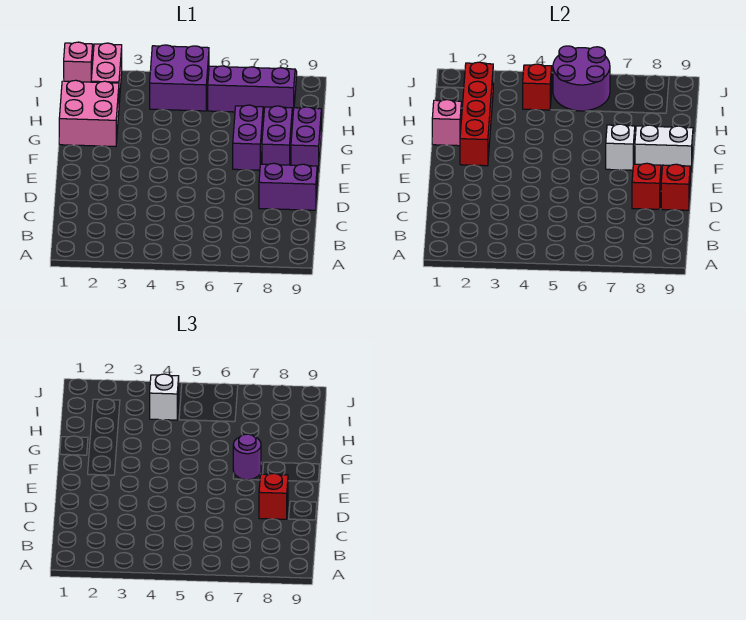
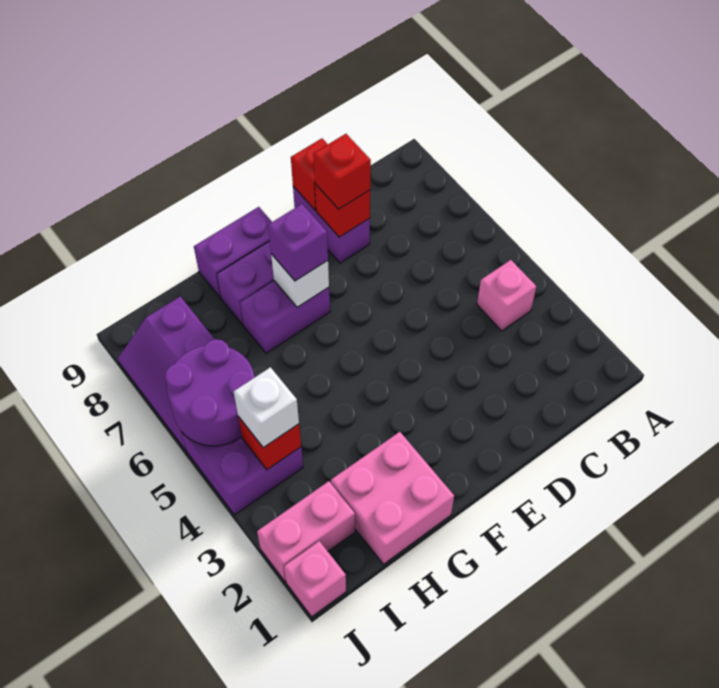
red 1x4 brick [460,62,493,166] -> none
purple 1x1 round brick [233,434,261,480] -> purple 1x1 brick [268,204,328,281]
white 1x2 brick [635,125,693,172] -> none
pink 1x1 brick [432,100,461,146] -> pink 1x1 brick moved to [477,260,536,331]

